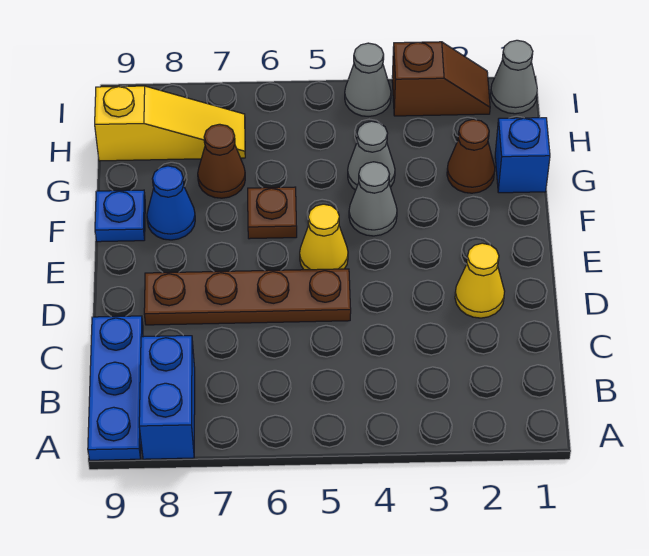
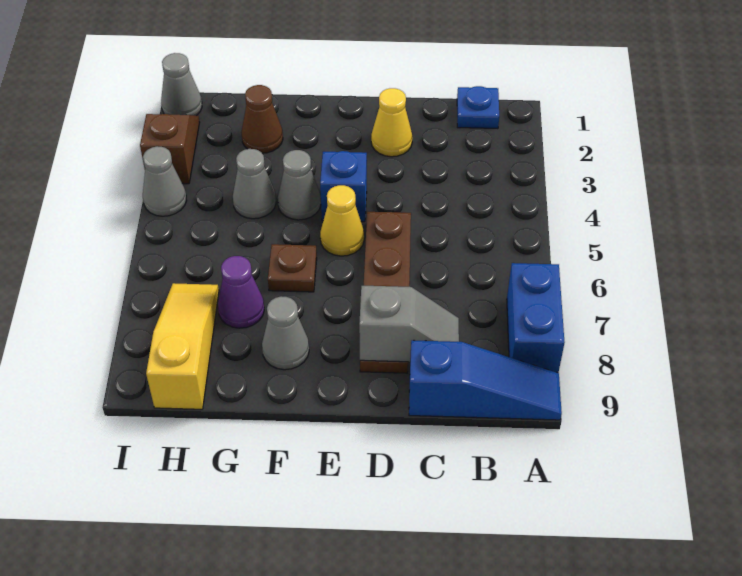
blue 1x2 brick [139,336,195,459] -> blue 1x2 brick turned to [507,263,565,373]
blue 1x3 plate [88,316,143,460] -> blue 1x3 slope [409,340,562,420]
none -> grey 1x2 slope [359,286,459,362]
blue 1x1 cone [147,166,195,240] -> grey 1x1 cone [262,296,309,370]
blue 1x1 plate [95,190,145,242] -> blue 1x1 plate moved to [457,86,499,129]
blue 1x1 brick [495,118,550,193] -> blue 1x1 brick moved to [320,151,367,222]
brown 1x1 cone [198,124,245,198] -> purple 1x1 cone [218,256,264,328]

